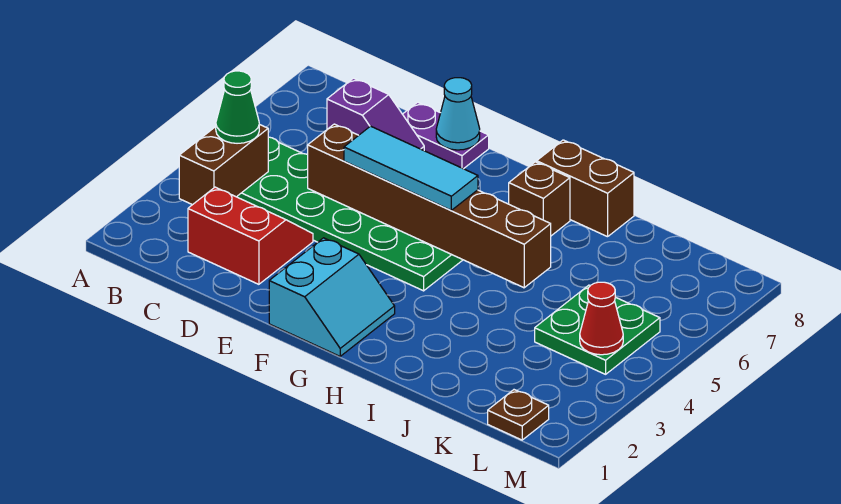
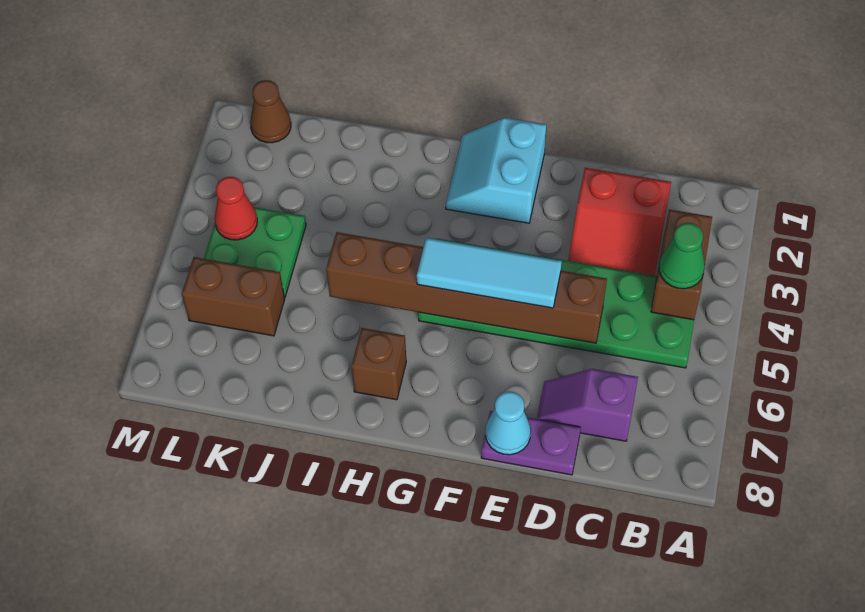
brown 1x2 brick [537,140,634,237] -> brown 1x2 brick moved to [182,257,285,336]
brown 1x1 plate [488,390,549,440] -> brown 1x1 cone [250,80,291,143]

